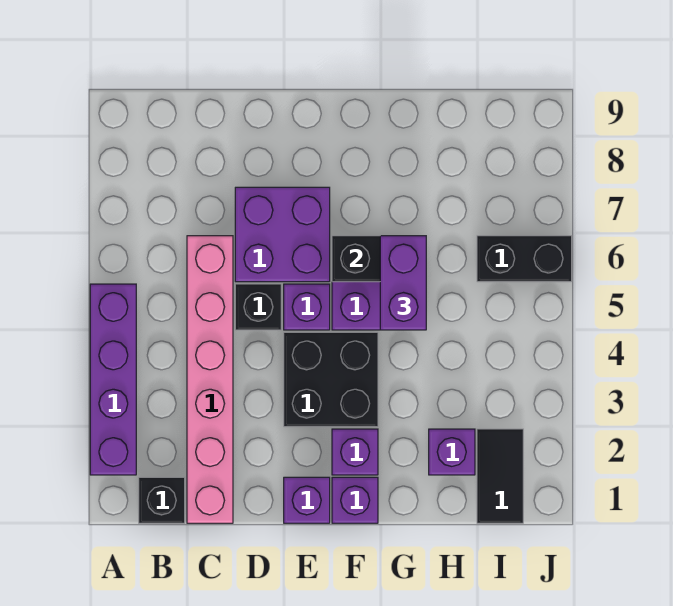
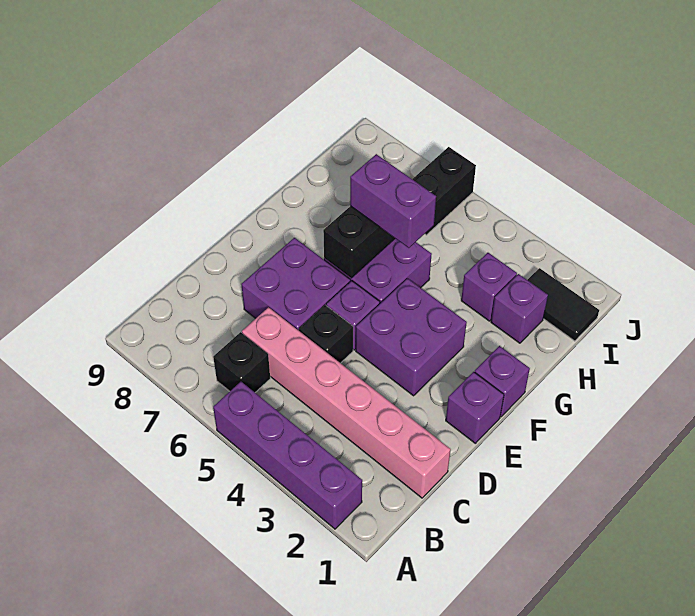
black 1x1 brick [139,477,185,523] -> black 1x1 brick moved to [213,332,270,392]
black 2x2 brick [284,332,378,427] -> purple 2x2 brick [356,279,467,396]
purple 1x1 brick [332,429,378,475] -> purple 1x1 brick moved to [461,253,517,321]

